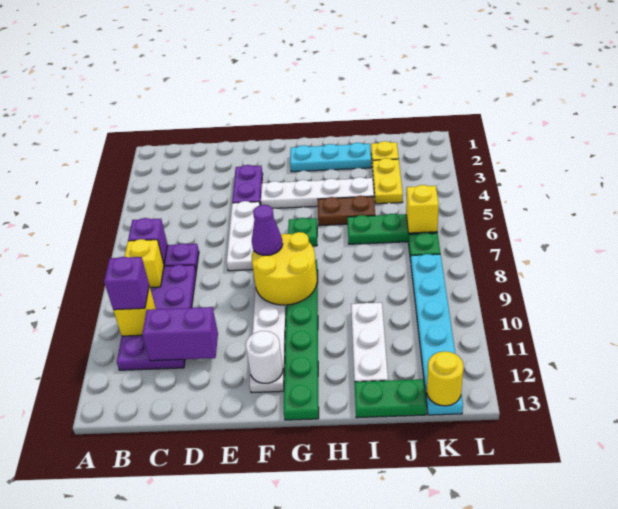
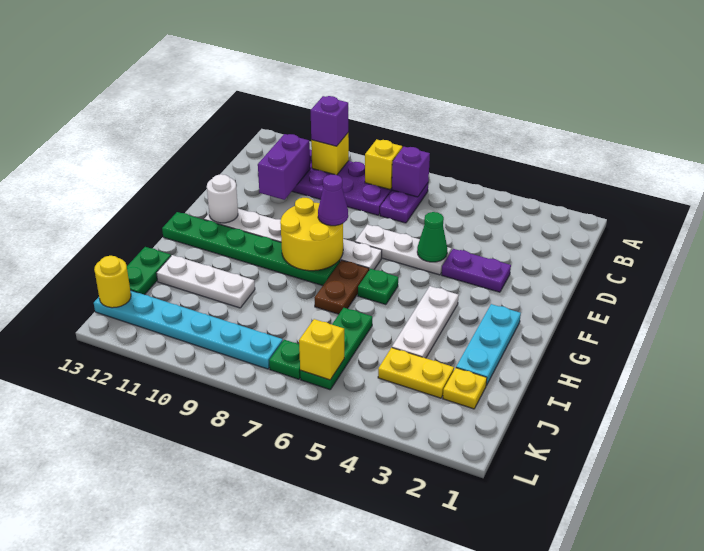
none -> green 1x1 cone [417,212,447,262]
white 1x4 plate [261,177,374,209] -> white 1x3 plate [392,286,459,358]
brown 1x2 plate [318,196,375,226] -> brown 1x2 plate moved to [315,260,369,314]

